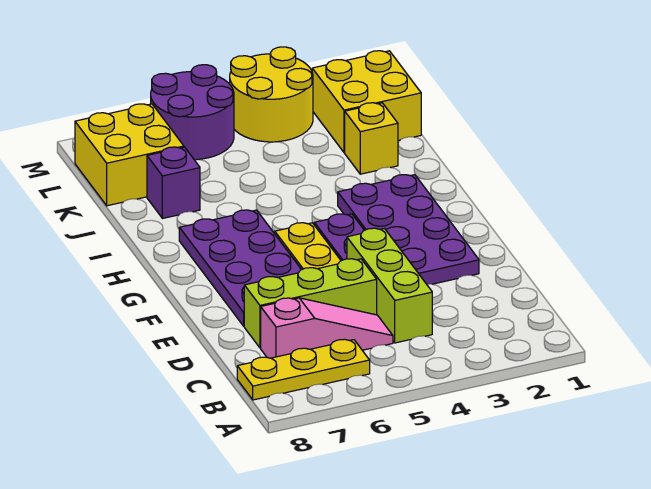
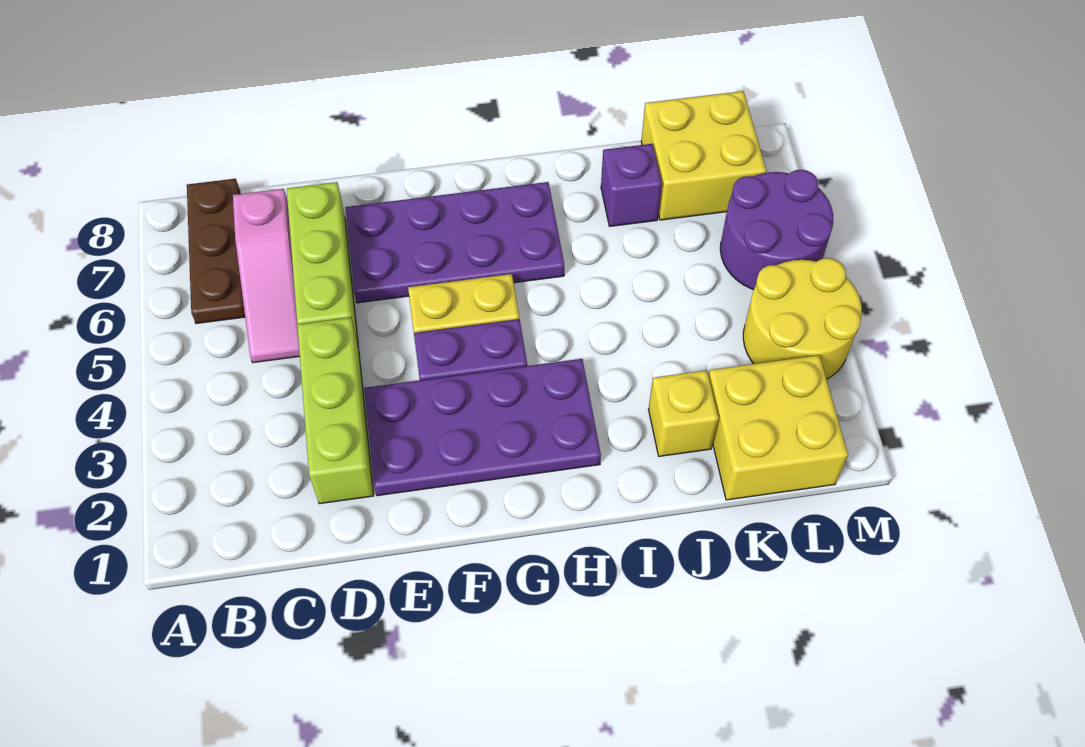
yellow 1x3 plate [237,339,370,400] -> brown 1x3 plate [187,179,245,324]
lime 1x3 brick [347,228,432,343] -> lime 1x3 brick turned to [297,318,374,504]

